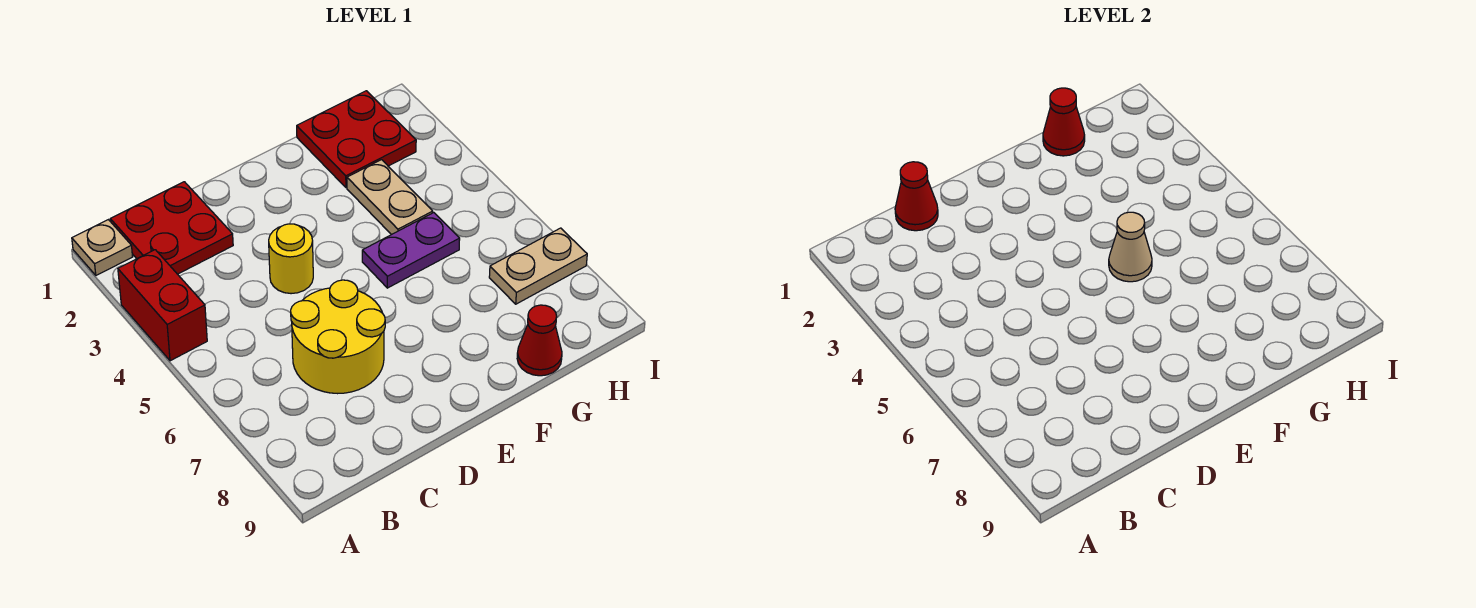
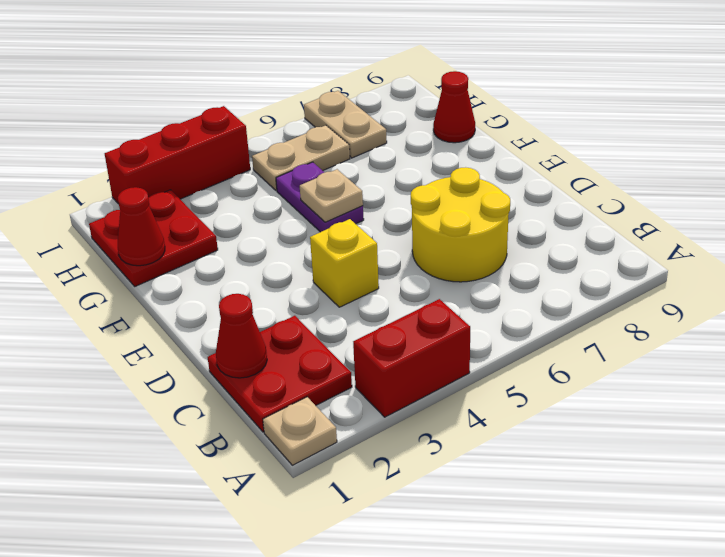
yellow 1x1 round brick [269,224,313,294] -> yellow 1x1 brick [310,219,379,307]
tan 1x1 cone [1109,212,1152,282] -> tan 1x1 plate [300,169,363,222]
tan 1x2 plate [347,160,433,235] -> tan 1x2 plate moved to [252,125,350,191]
none -> red 1x3 brick [105,106,250,204]

